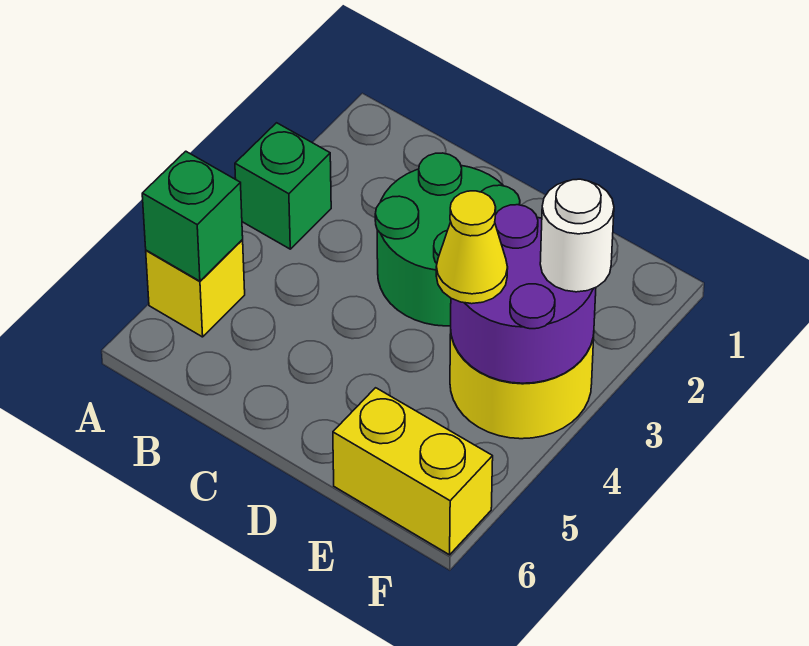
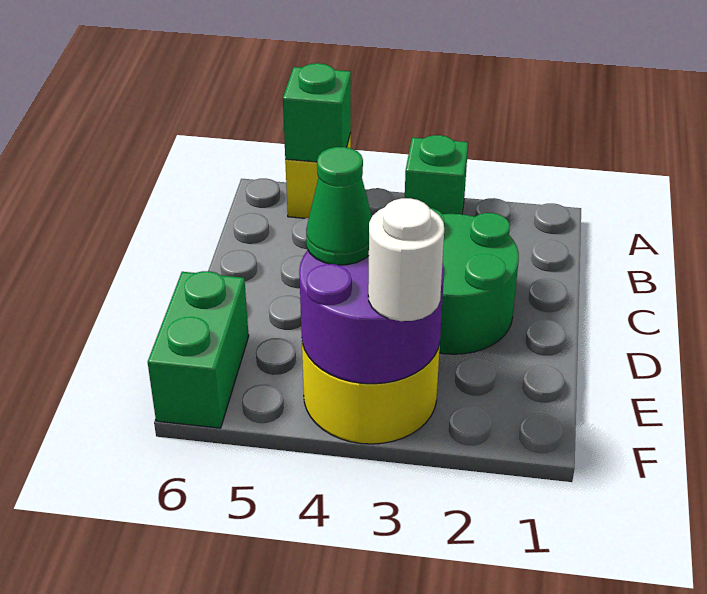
yellow 1x1 cone [436,191,508,304] -> green 1x1 cone [306,147,372,265]
yellow 1x2 brick [333,388,493,555] -> green 1x2 brick [148,271,249,428]

